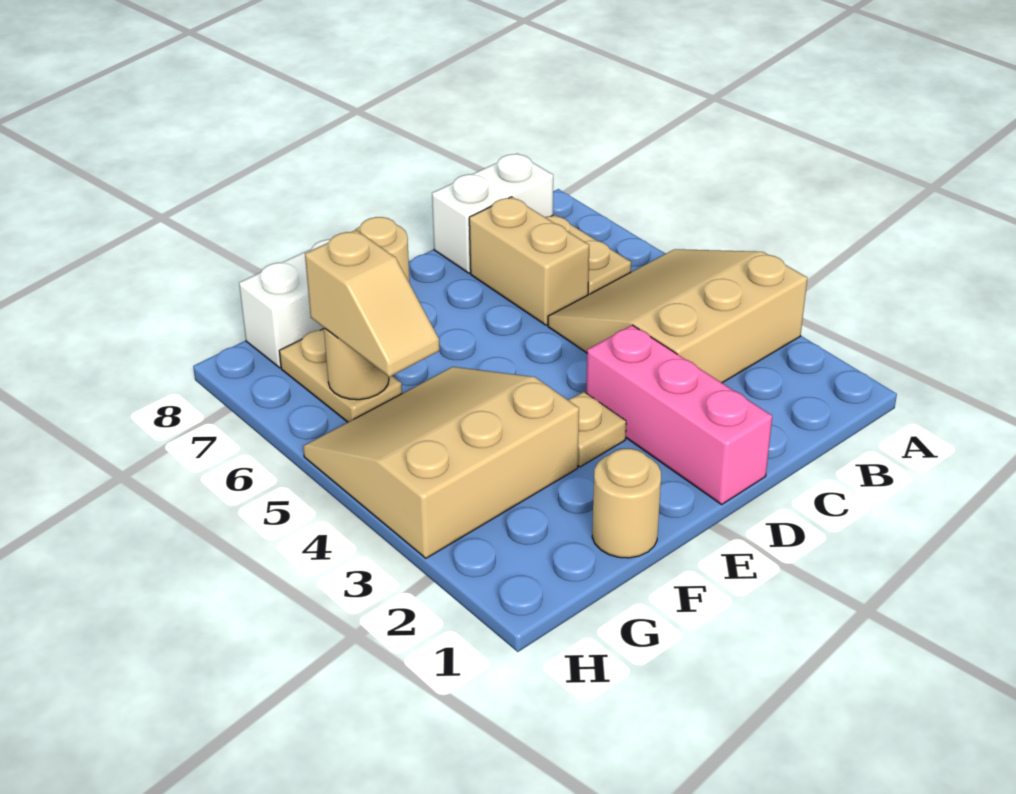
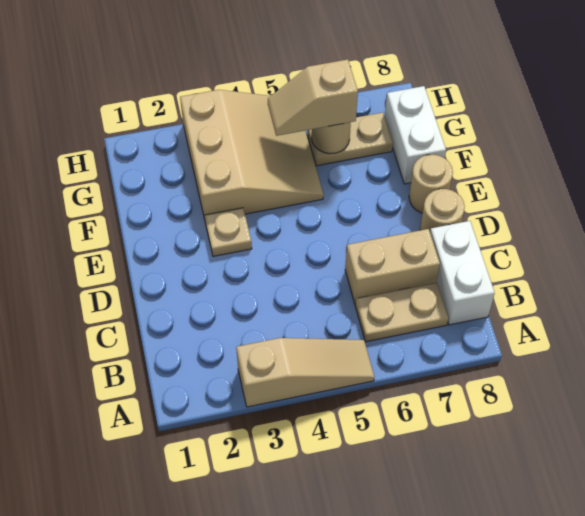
tan 3x3 slope [548,249,807,383] -> tan 1x3 slope [236,338,374,407]
pink 1x3 brick [586,325,772,504] -> none
tan 1x1 round brick [592,449,661,558] -> tan 1x1 round brick moved to [420,189,465,231]

